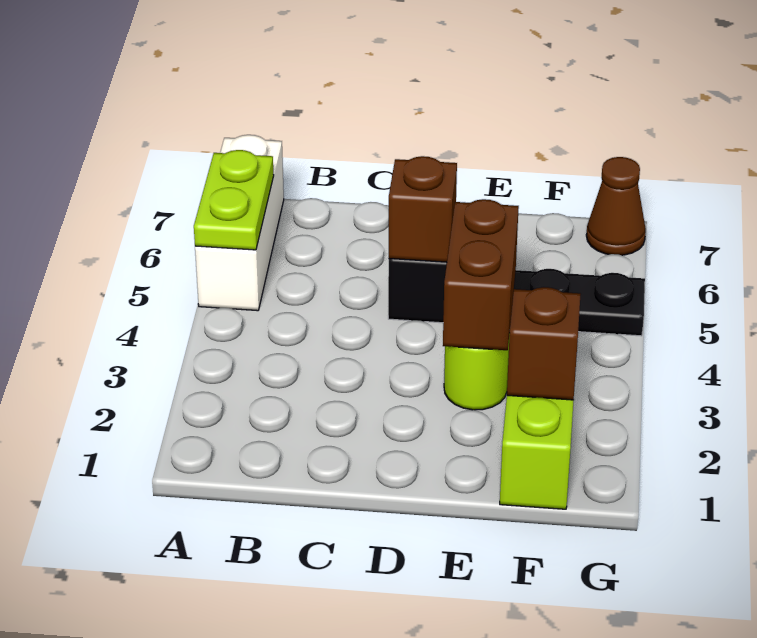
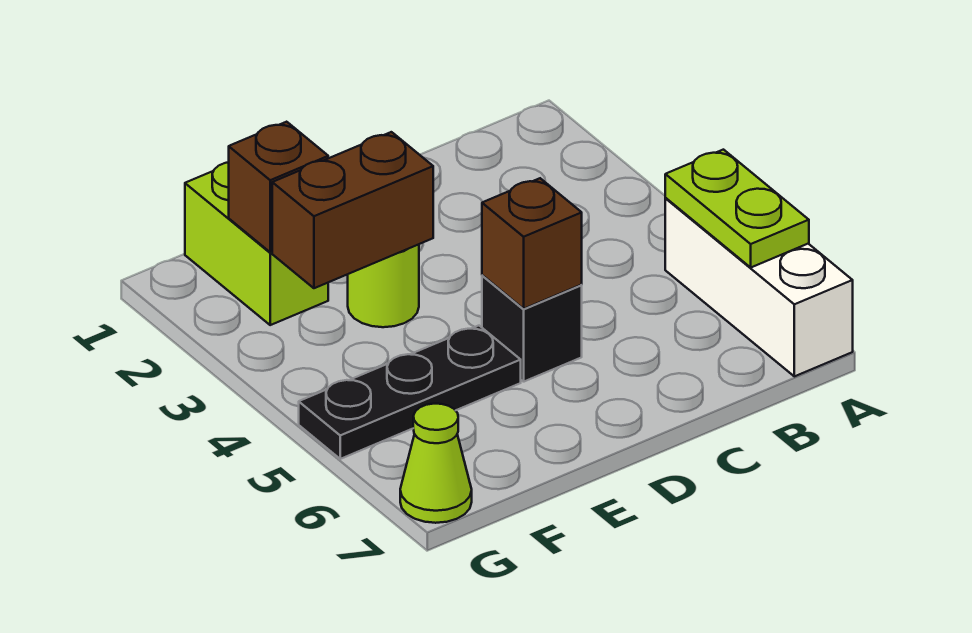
brown 1x2 brick [443,199,519,350] -> brown 1x2 brick turned to [272,132,433,288]
brown 1x1 cone [586,157,646,255] -> lime 1x1 cone [400,404,472,523]

